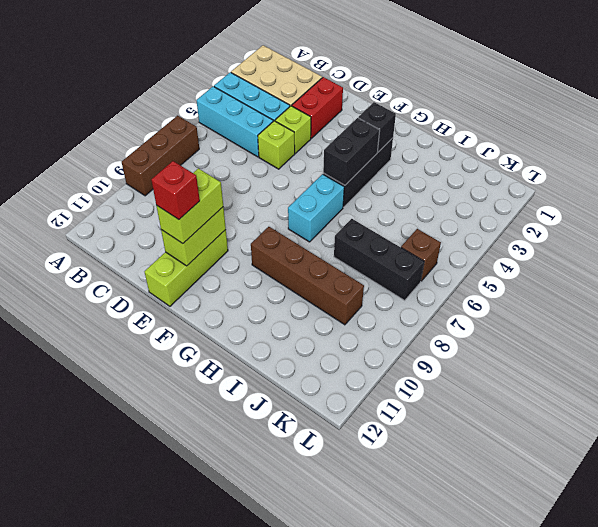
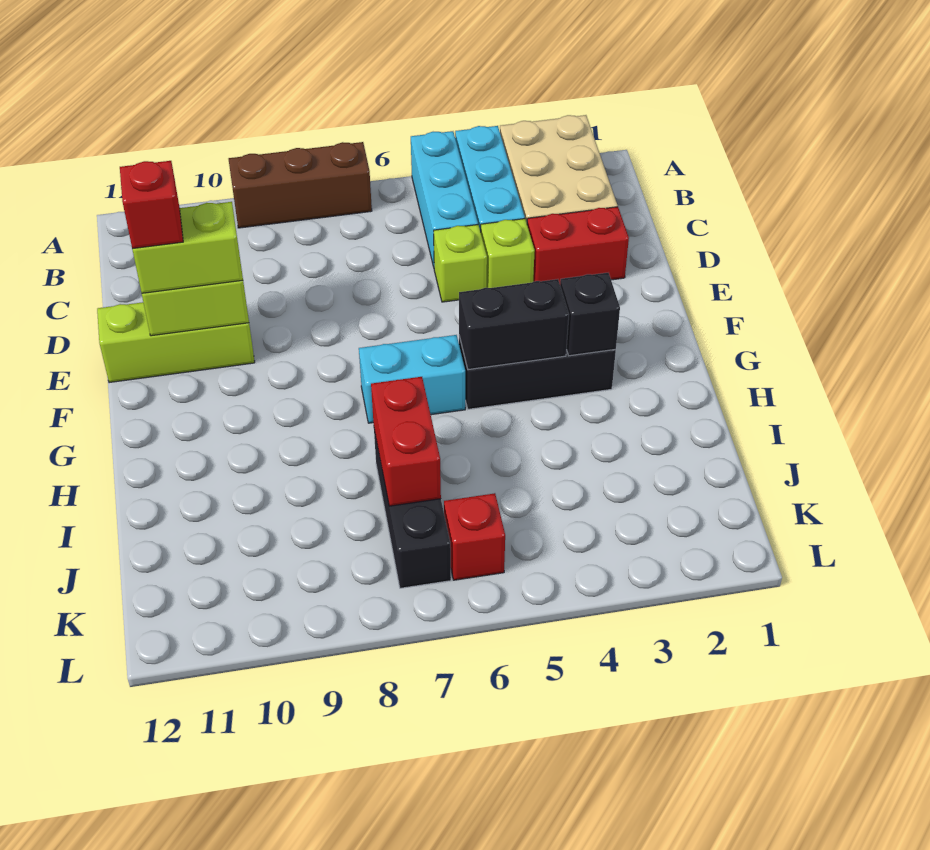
brown 1x4 brick [251,227,364,325] -> none
none -> red 1x2 brick [371,377,441,506]
brown 1x1 brick [401,229,441,281] -> red 1x1 brick [444,493,505,580]

